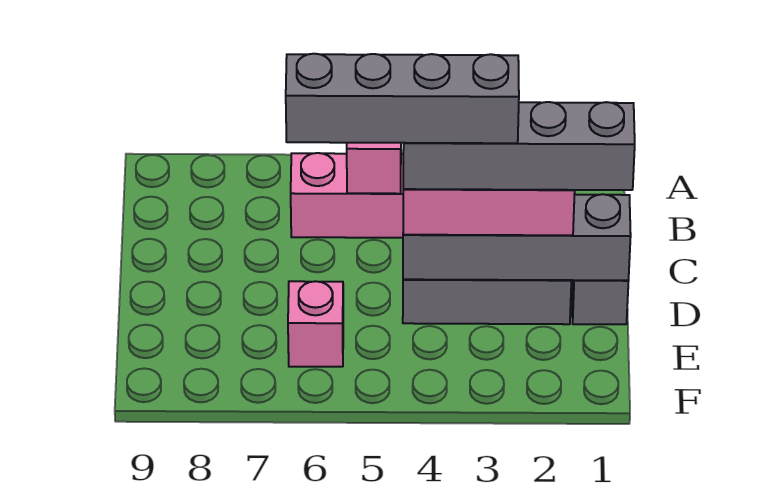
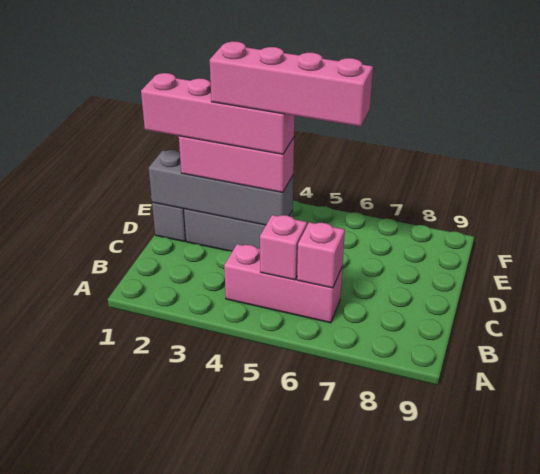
grey 1x4 brick [403,102,635,190] -> pink 1x4 brick [141,73,294,154]
grey 1x4 brick [286,54,519,143] -> pink 1x4 brick [210,41,373,127]
pink 1x1 brick [288,281,343,367] -> pink 1x1 brick moved to [297,222,345,288]

